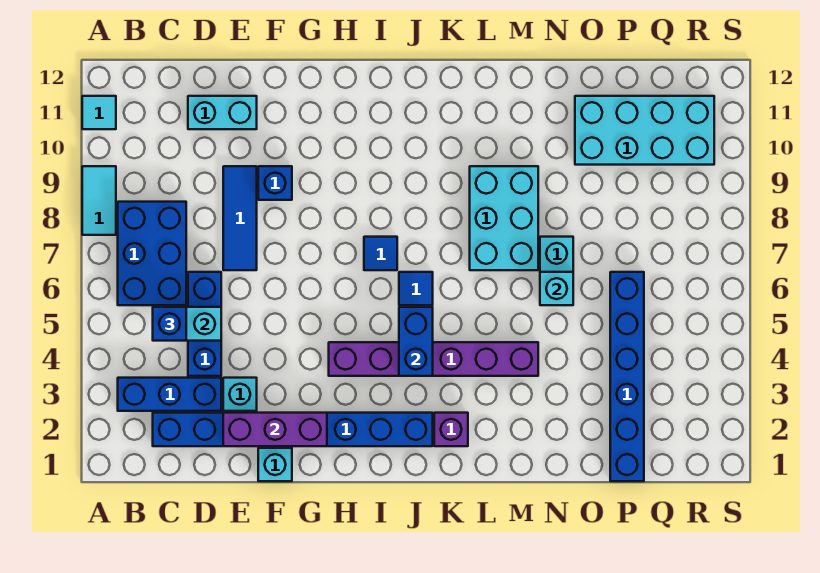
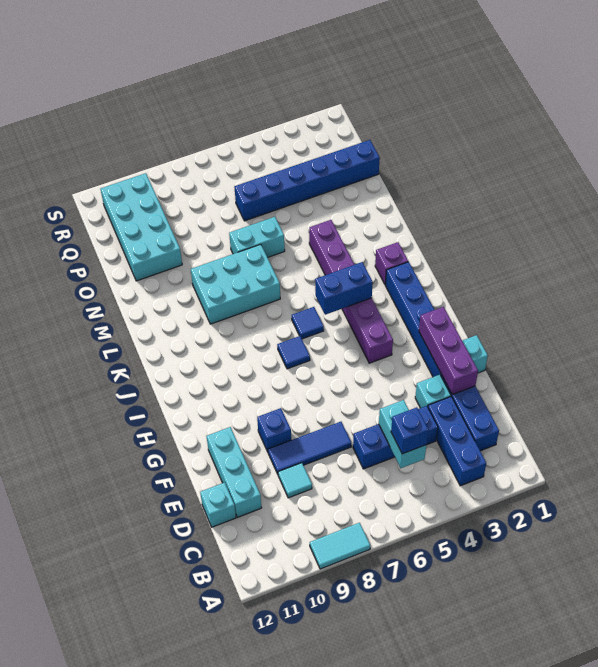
cyan 1x1 tile [82,96,116,129] -> cyan 1x1 tile moved to [278,463,312,498]
blue 2x3 brick [118,202,186,305] -> none
cyan 1x2 brick [188,96,257,129] -> cyan 1x3 brick [206,427,262,517]
cyan 1x1 brick [540,272,573,305] -> cyan 1x1 brick moved to [200,482,236,527]

